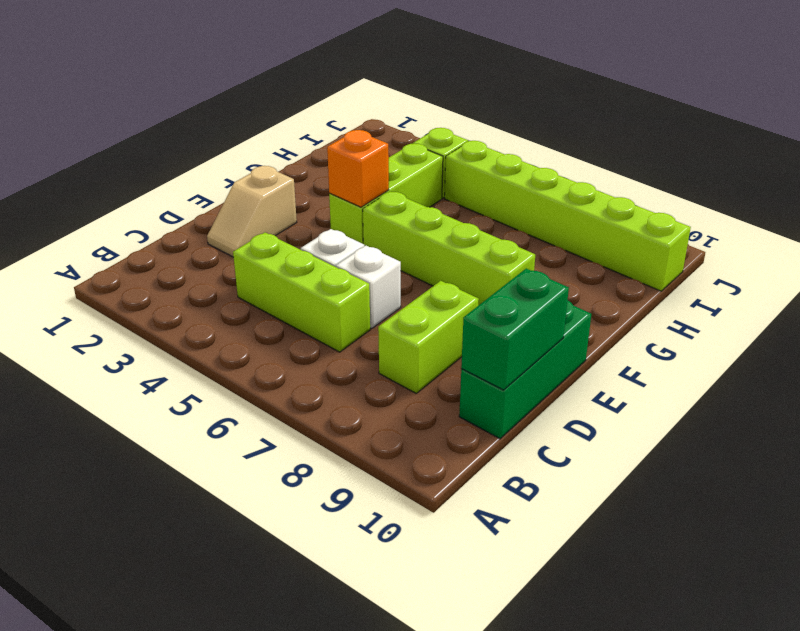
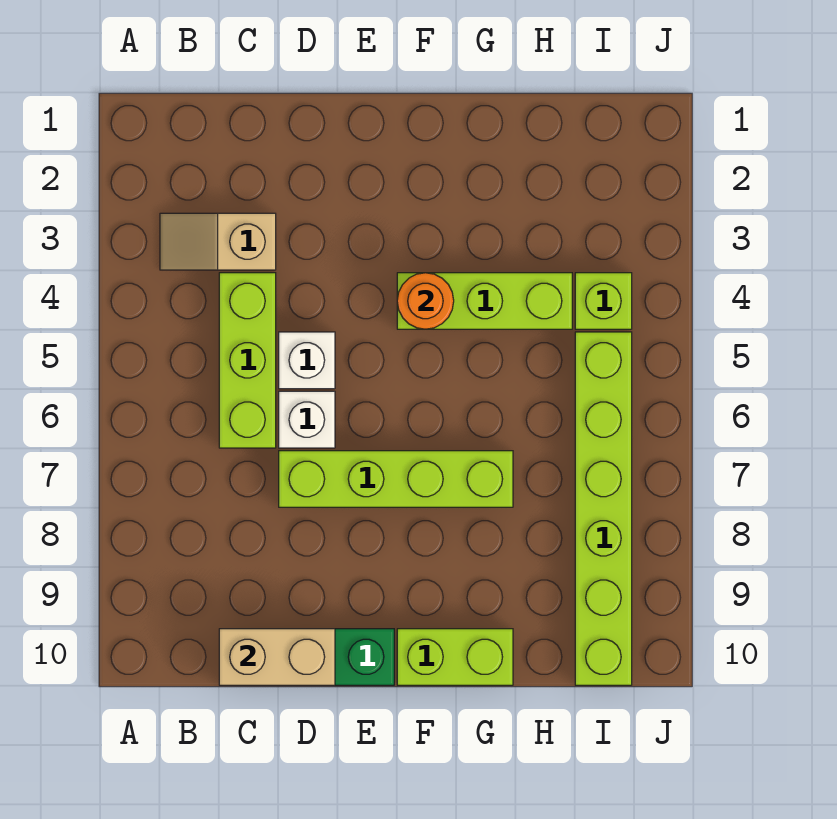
lime 1x2 brick [378,281,479,393] -> lime 1x2 brick moved to [397,629,513,685]
green 1x2 brick [461,269,569,390] -> tan 1x2 brick [219,629,335,685]
tan 1x2 slope [207,166,297,257] -> tan 1x2 slope moved to [160,213,276,270]
orange 1x1 brick [327,130,389,207] -> orange 1x1 round brick [397,273,454,329]
lime 1x4 brick [363,191,535,306] -> lime 1x4 brick turned to [279,451,513,507]

